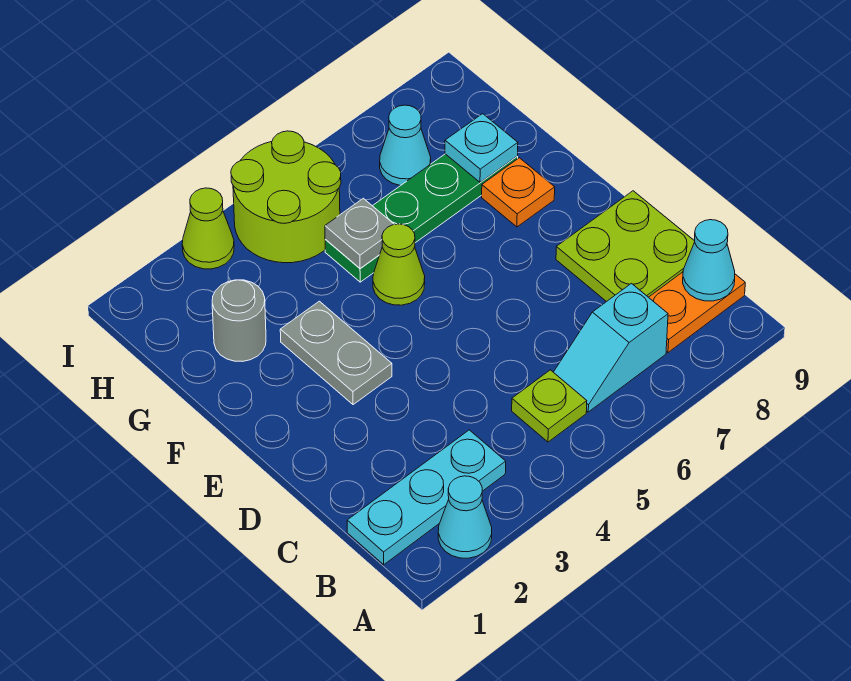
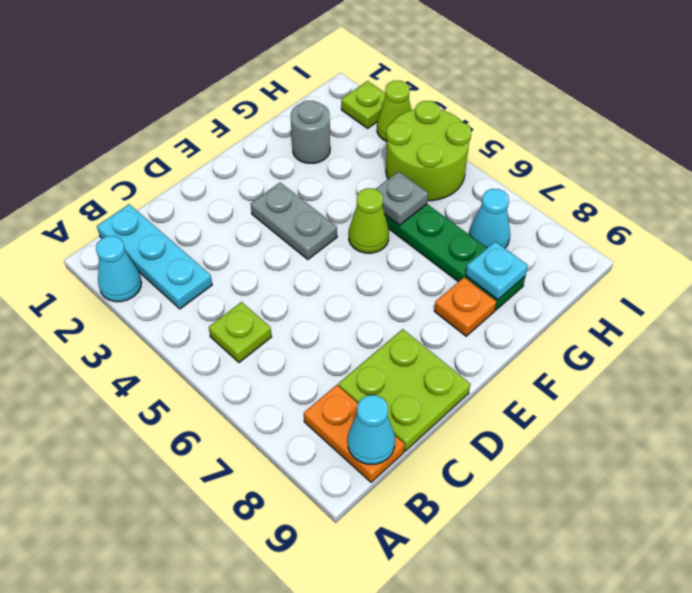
cyan 1x2 slope [554,284,668,412] -> none
grey 1x2 plate [280,301,392,405] -> grey 1x2 plate turned to [251,183,337,260]
none -> lime 1x1 plate [341,81,385,128]

